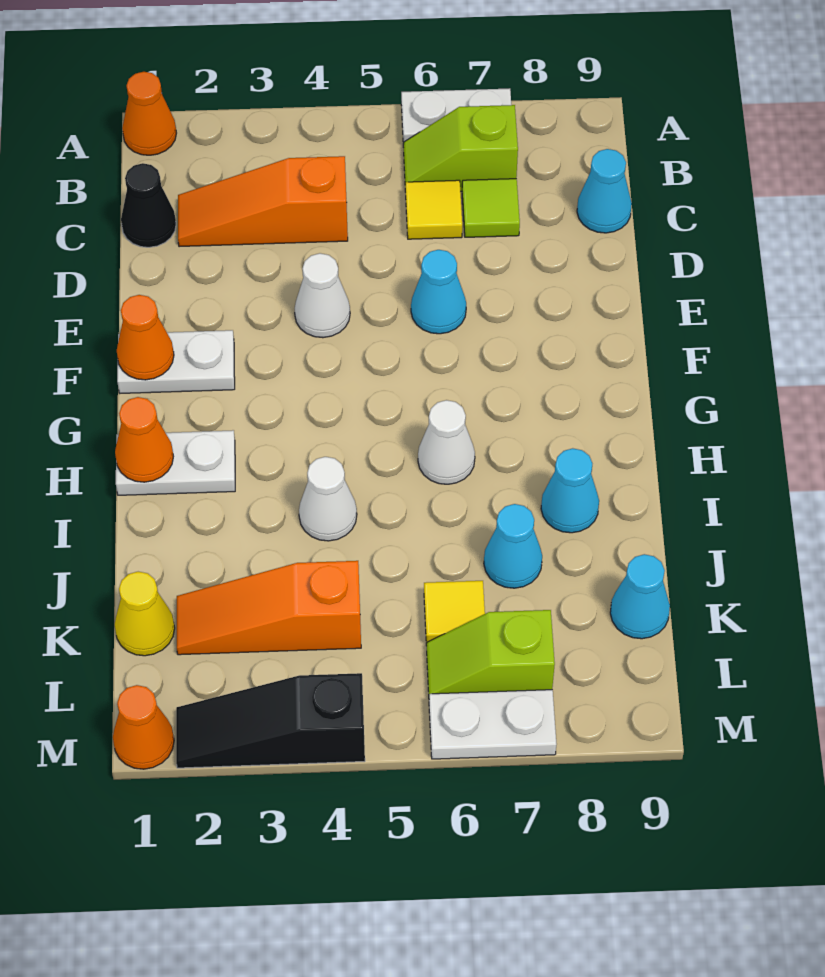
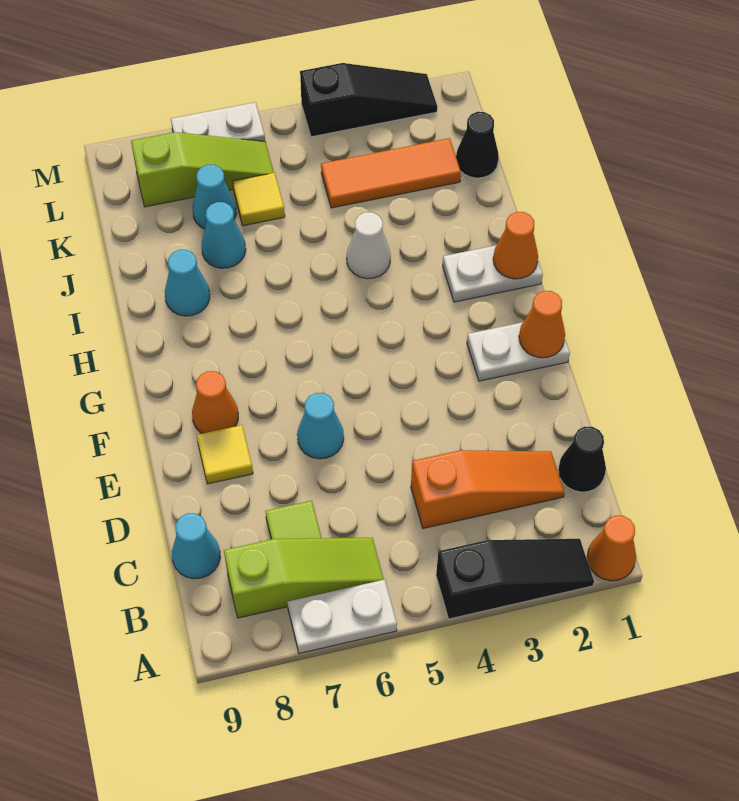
none -> black 1x3 slope [436,539,594,619]
lime 1x2 slope [404,105,518,192] -> lime 1x3 slope [224,538,384,618]
yellow 1x1 tile [405,180,462,239] -> yellow 1x1 tile moved to [197,425,253,484]
white 1x1 cone [295,253,350,338] -> none
white 1x1 cone [418,400,475,484] -> none
yellow 1x1 cone [115,572,175,656] -> black 1x1 cone [456,112,499,178]
orange 1x3 slope [177,561,361,655] -> orange 1x3 tile [321,138,461,208]
cyan 1x1 cone [610,554,670,639] -> cyan 1x1 cone moved to [193,165,236,229]
lime 1x2 slope [427,610,555,694] -> lime 1x3 slope [131,132,274,207]
orange 1x1 cone [113,685,174,769] -> orange 1x1 cone moved to [192,371,238,433]

